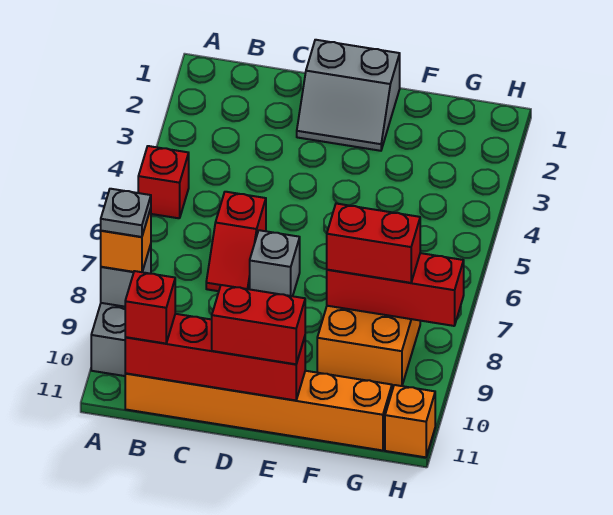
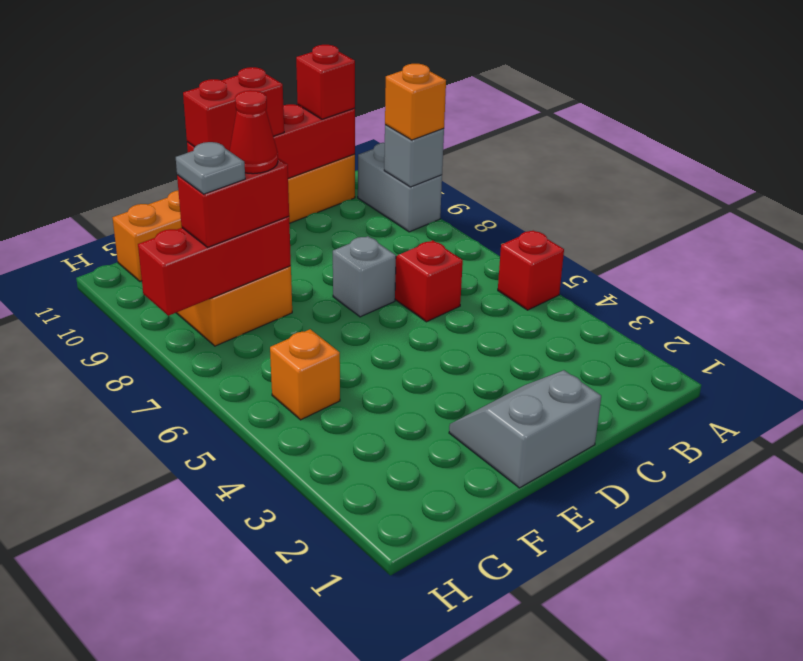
grey 1x1 plate [101,189,151,237] -> grey 1x1 plate moved to [176,142,245,194]
none -> red 1x1 cone [230,90,278,174]
orange 1x1 brick [385,385,435,457] -> orange 1x1 brick moved to [270,329,340,420]

